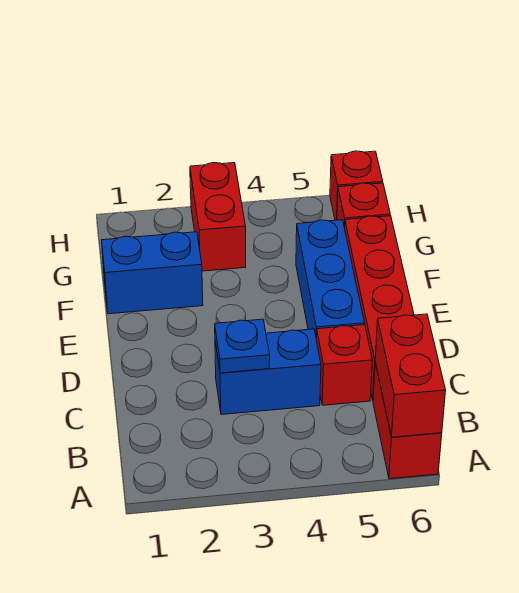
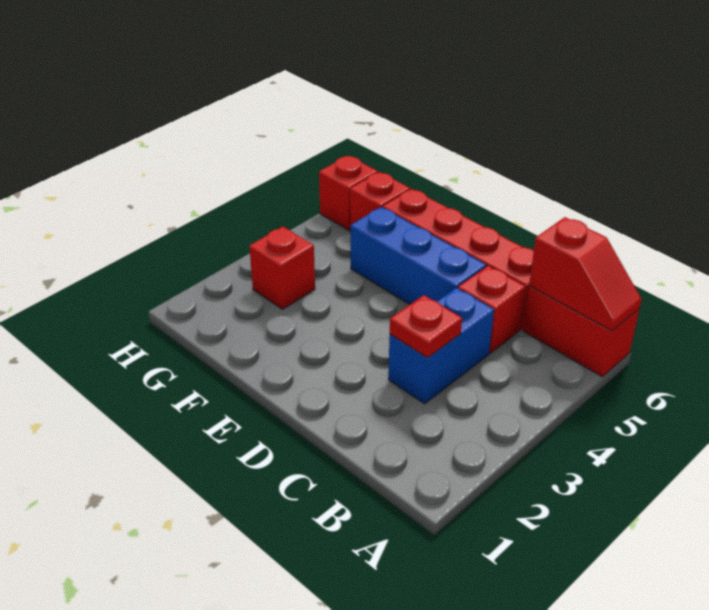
red 1x2 brick [375,314,446,437] -> red 1x2 slope [529,217,642,331]
blue 1x1 plate [215,319,270,373] -> red 1x1 plate [390,295,462,358]
blue 1x2 brick [102,232,203,314] -> none
red 1x2 brick [190,163,246,271] -> red 1x1 brick [249,227,315,309]

